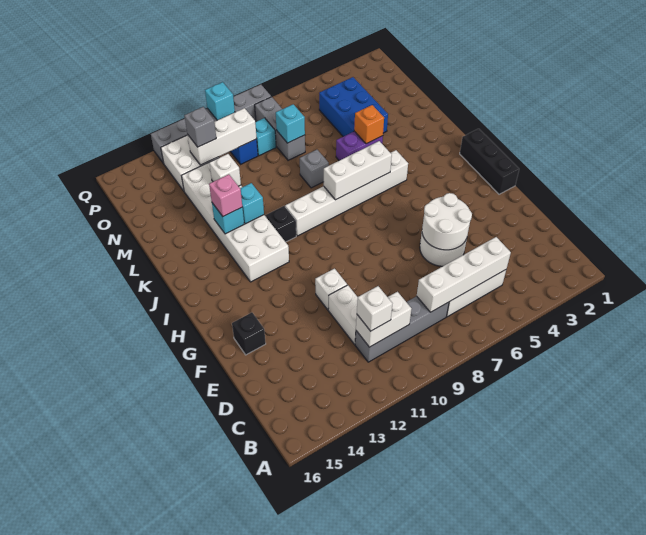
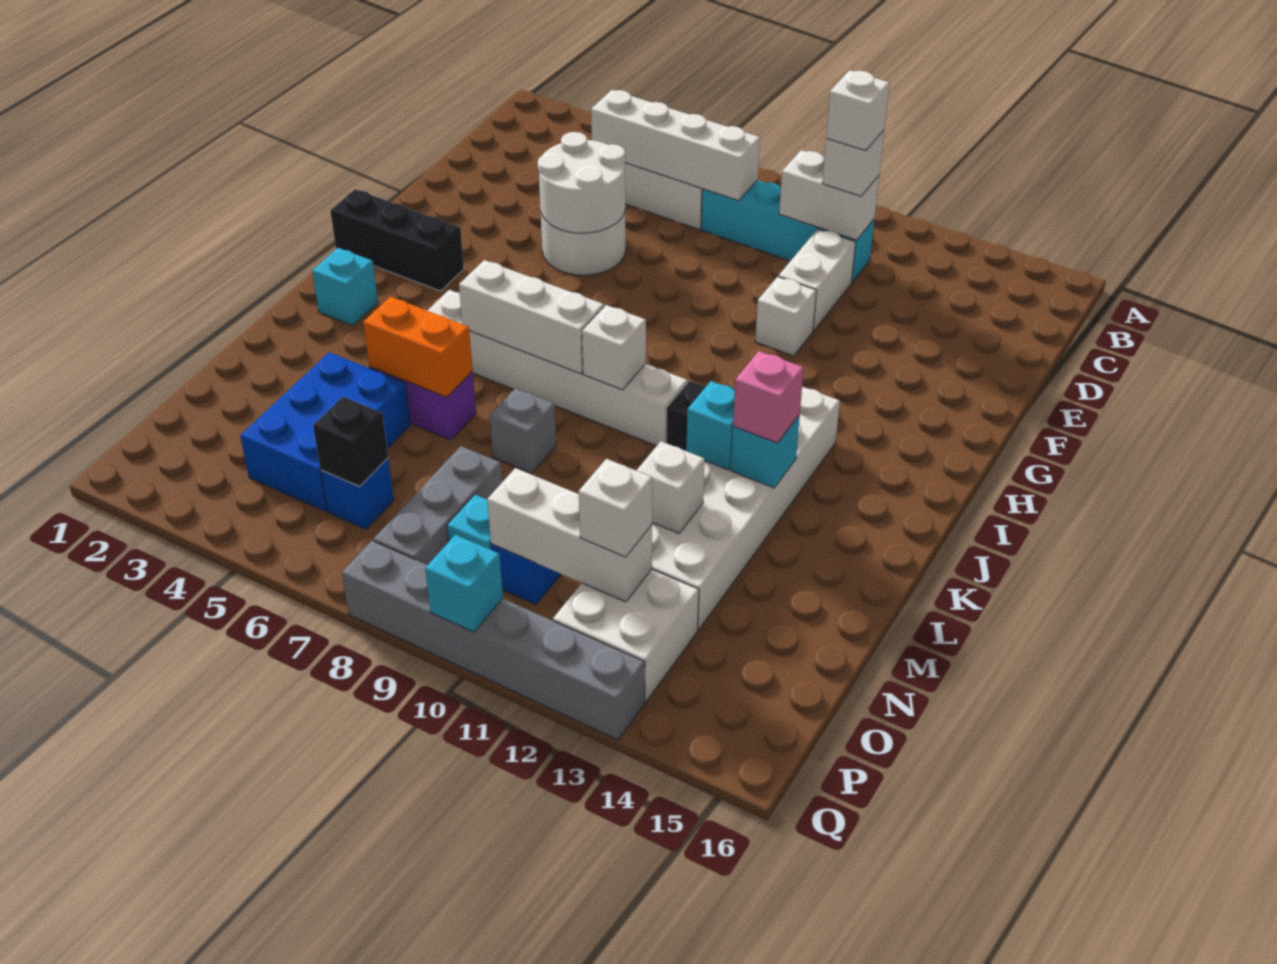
grey 1x4 brick [355,296,449,362] -> cyan 1x4 brick [701,180,874,282]
none -> white 1x1 brick [826,70,889,151]
black 1x1 brick [232,312,266,355] -> black 1x1 brick moved to [313,397,388,487]
black 1x3 brick [460,129,519,194] -> black 1x3 brick turned to [330,189,464,291]
none -> white 1x1 brick [582,305,646,390]
orange 1x1 brick [354,105,384,144] -> orange 1x2 brick [363,297,473,397]
cyan 1x1 brick [276,104,305,143] -> cyan 1x1 brick moved to [312,248,378,326]
none -> blue 1x1 brick [321,458,394,529]
grey 1x1 brick [184,107,216,147] -> white 1x1 brick [579,459,652,557]

